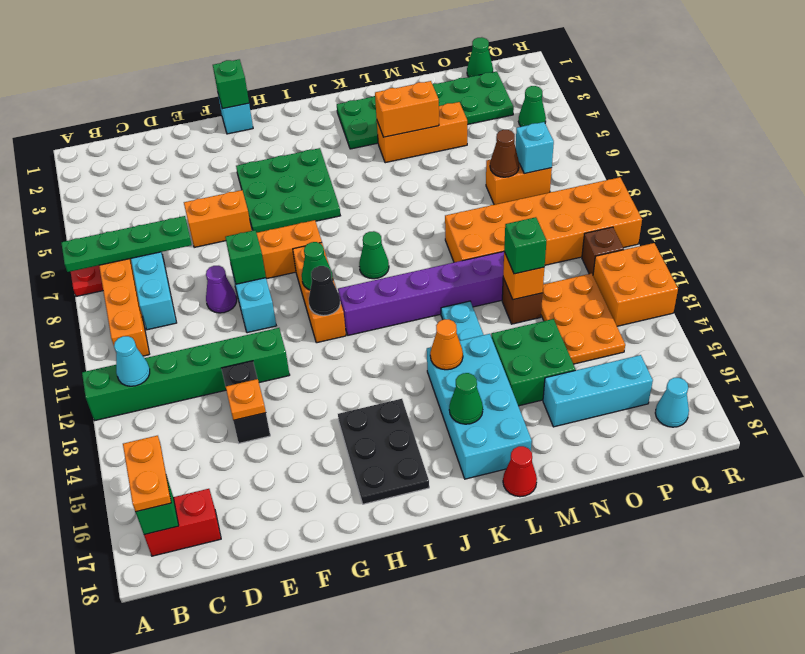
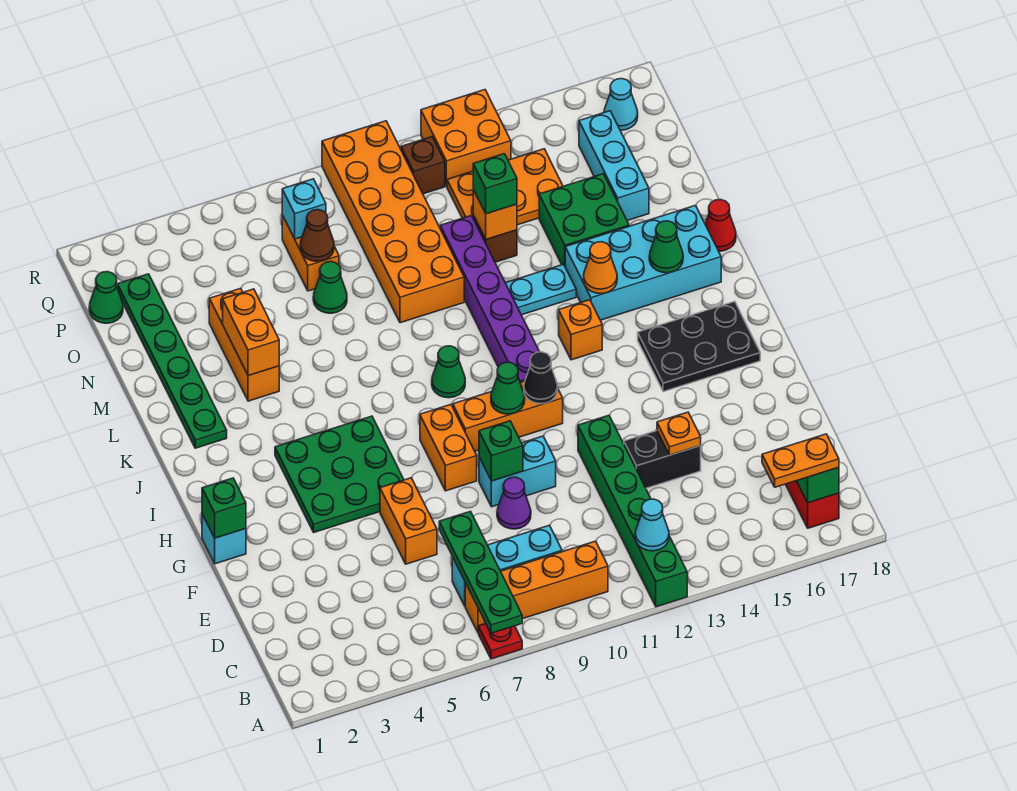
none -> orange 1x1 brick [559,300,602,360]
green 2x6 plate [337,72,514,149] -> green 1x6 plate [117,274,227,448]
green 1x1 cone [519,86,546,127] -> green 1x1 cone moved to [313,262,347,313]

